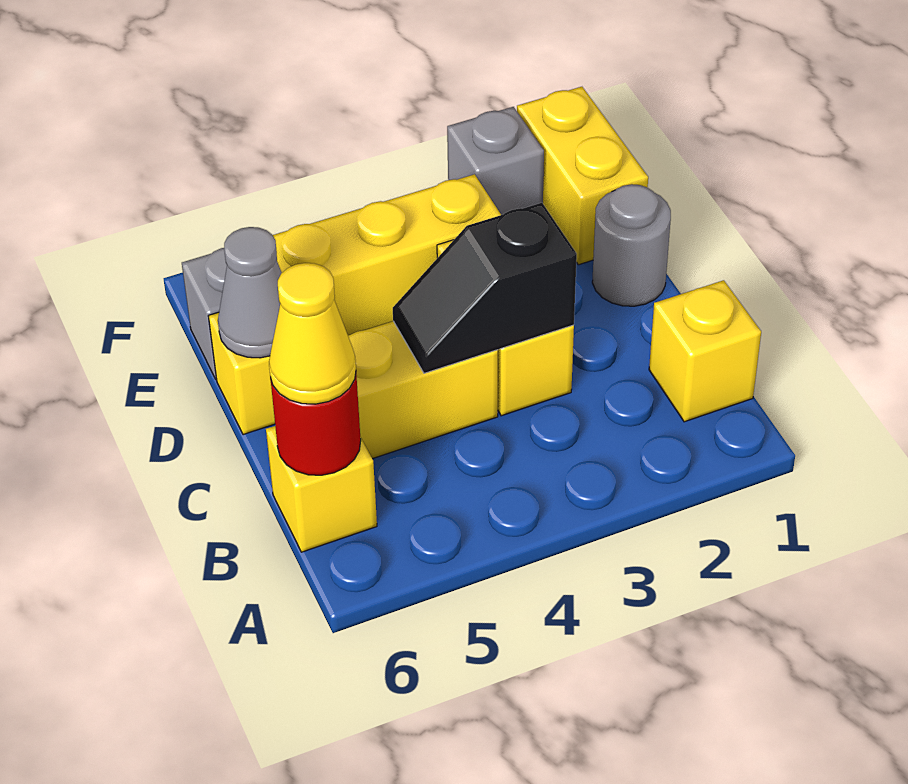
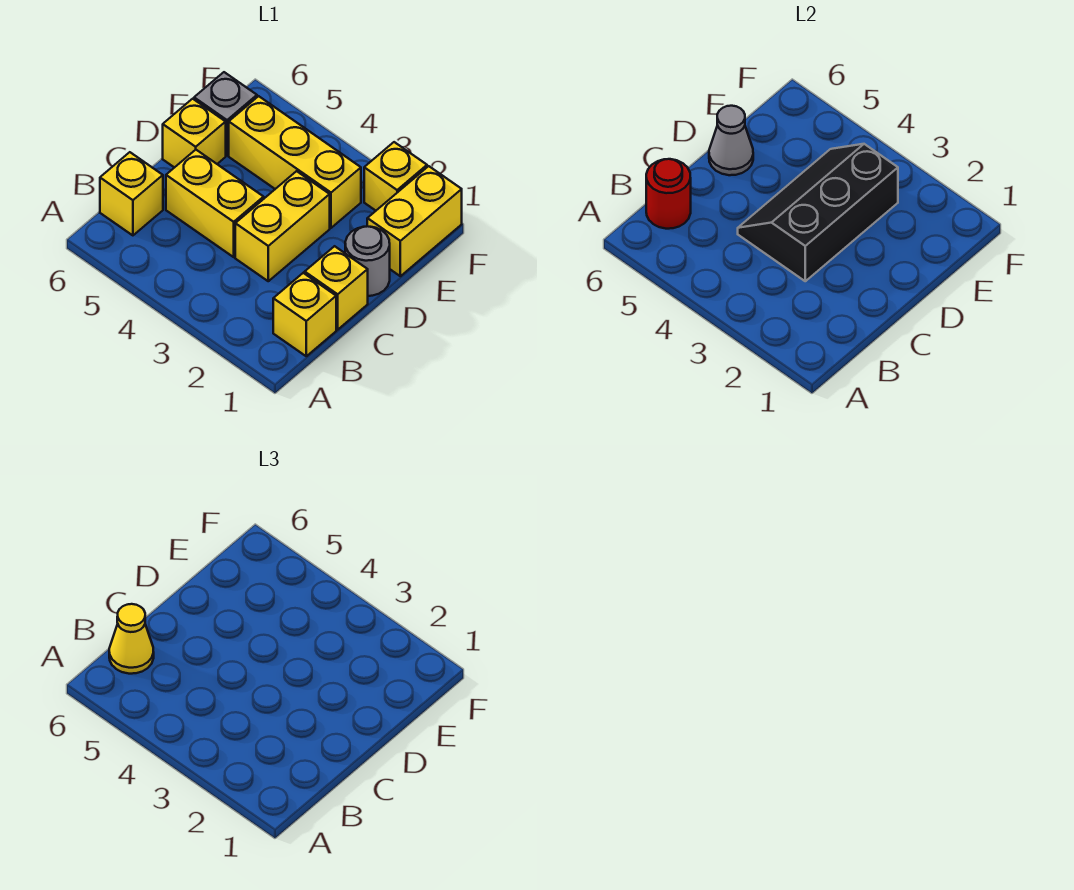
none -> yellow 1x1 brick [305,246,368,330]
black 1x2 slope [393,203,577,373] -> black 2x3 slope [738,144,898,281]
grey 1x1 brick [447,107,544,215] -> yellow 1x1 brick [364,142,427,211]

